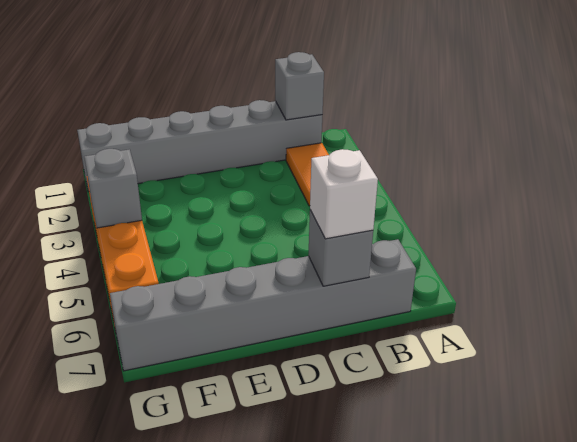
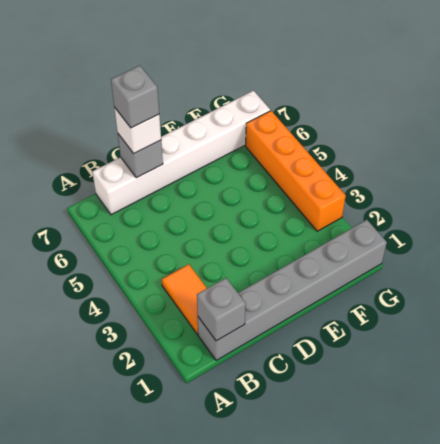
grey 1x6 brick [110,239,416,371] -> white 1x6 brick [92,91,270,215]
grey 1x1 brick [84,149,142,228] -> grey 1x1 brick moved to [111,66,159,128]

